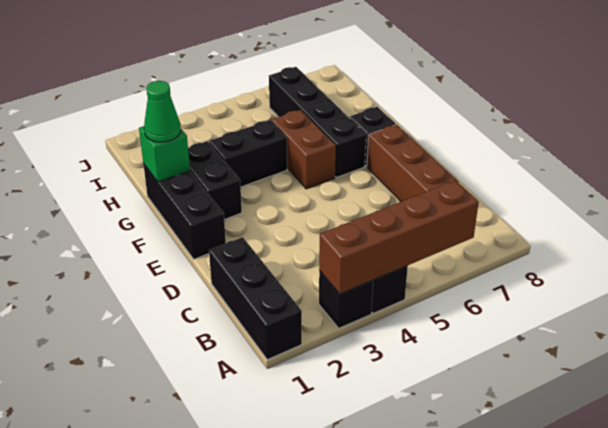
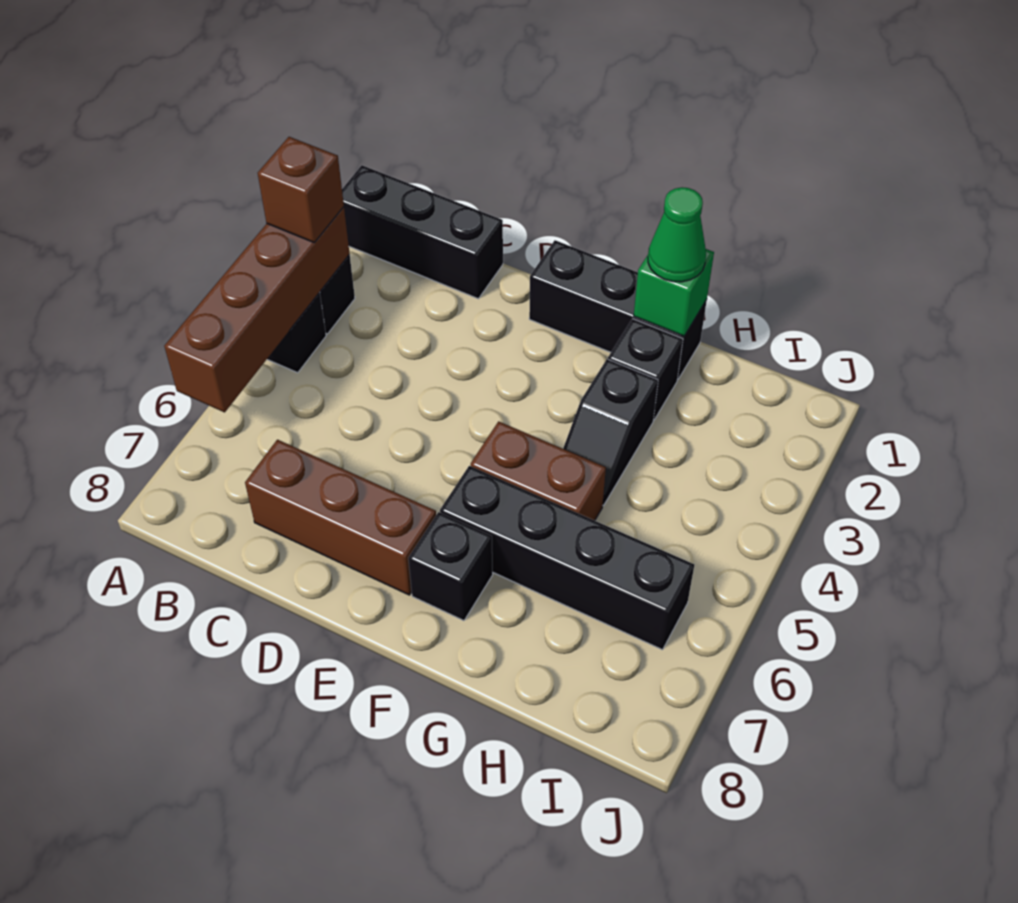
none -> brown 1x1 brick [258,137,344,242]
black 1x2 brick [188,141,242,220] -> black 1x1 brick [608,319,683,420]
black 1x2 brick [209,120,287,187] -> black 1x2 slope [563,359,658,506]

